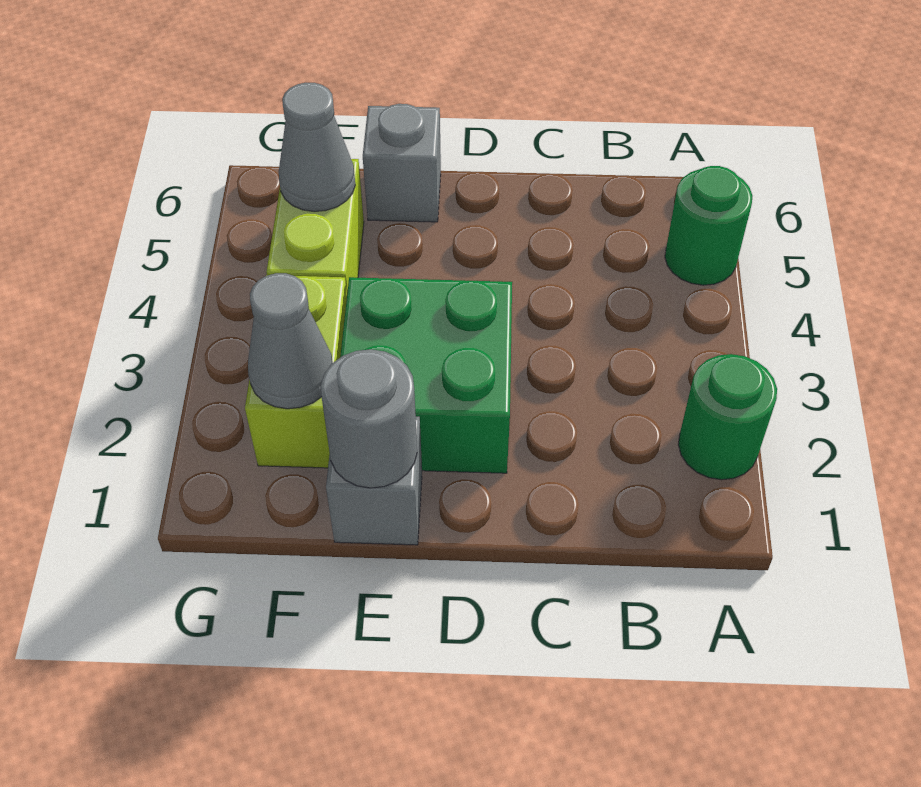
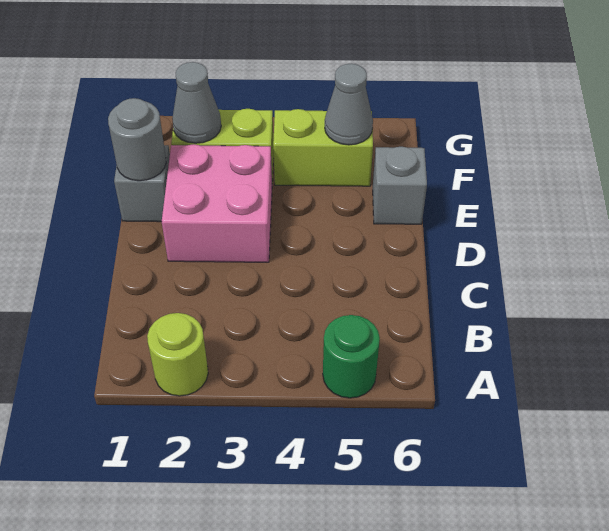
green 1x1 round brick [678,354,777,480] -> lime 1x1 round brick [147,313,208,396]
green 2x2 brick [340,277,512,473] -> pink 2x2 brick [162,144,272,262]

